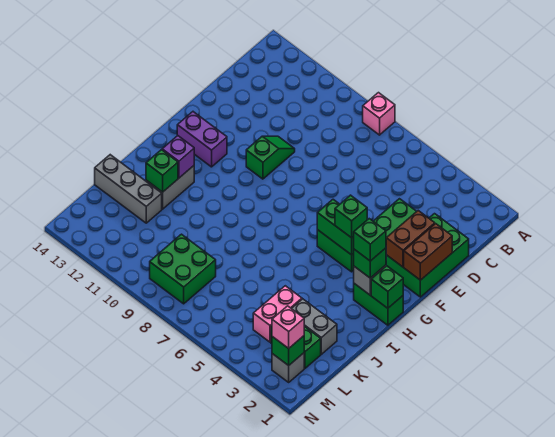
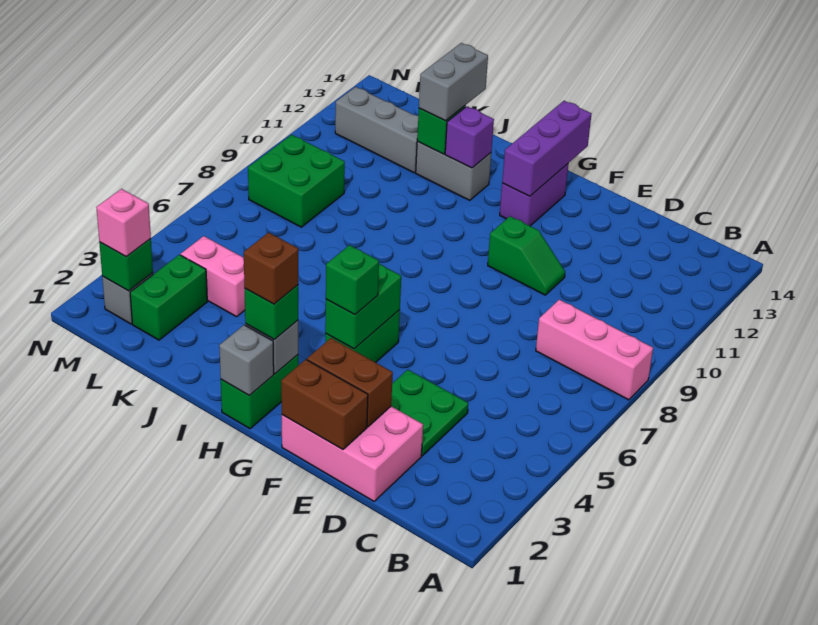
pink 1x1 brick [363,93,395,135] -> pink 1x3 brick [536,300,653,400]
green 2x3 brick [386,214,469,297] -> pink 2x3 brick [282,406,423,501]
none -> purple 1x3 brick [502,101,591,196]
green 1x1 brick [371,266,403,308] -> grey 1x1 brick [219,325,274,396]
green 1x1 brick [354,219,386,261] -> brown 1x1 brick [244,233,298,304]
grey 1x2 brick [291,299,337,354] -> grey 1x2 brick moved to [419,43,488,121]
grey 1x3 brick [95,155,162,223] -> grey 1x3 brick turned to [335,87,418,173]

